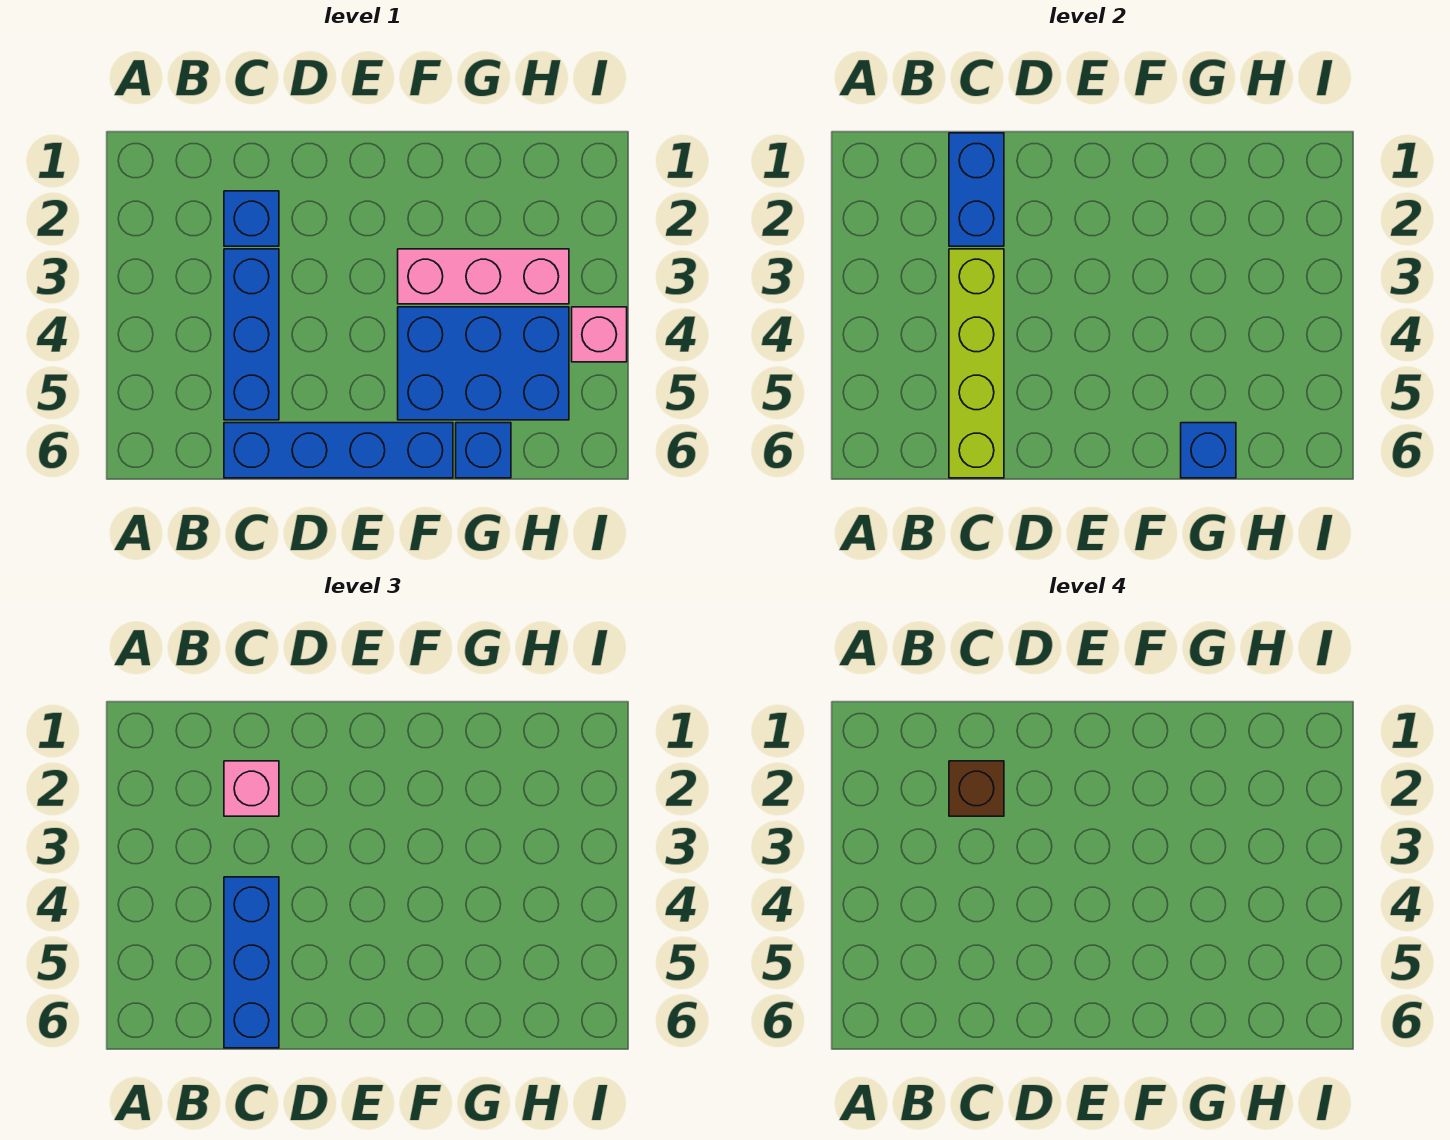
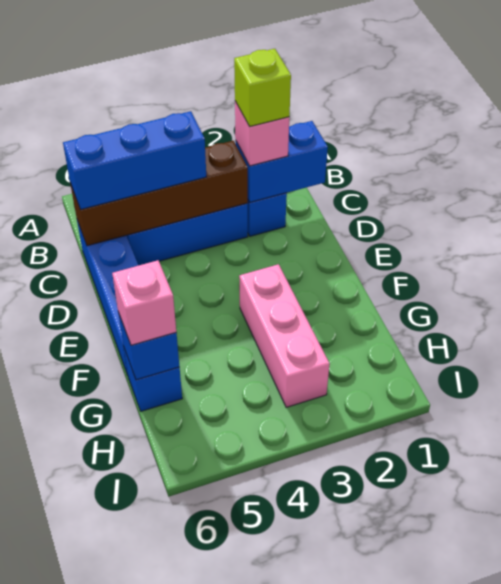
brown 1x1 brick [949,761,1004,816] -> lime 1x1 brick [234,49,291,126]
lime 1x4 brick [949,249,1004,478] -> brown 1x4 brick [70,141,248,246]
blue 2x3 brick [398,307,569,420] -> none
pink 1x1 brick [572,307,627,362] -> pink 1x1 brick moved to [112,260,176,345]

